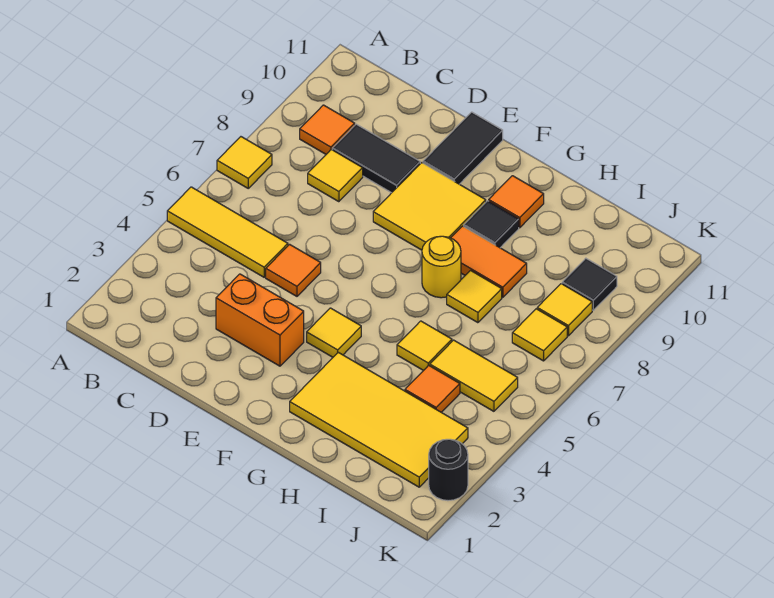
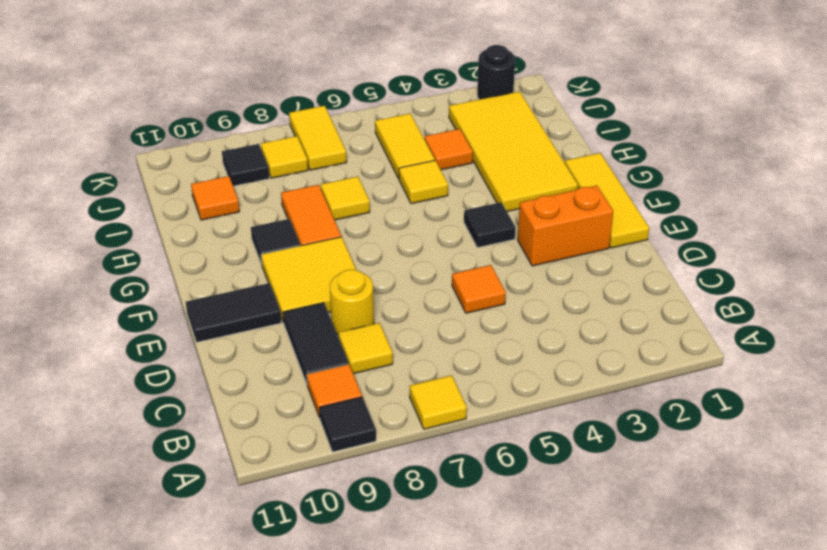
yellow 1x3 tile [167,187,288,277] -> yellow 1x3 tile moved to [565,153,649,248]
none -> black 1x1 tile [319,397,376,452]
orange 1x2 brick [216,274,304,366] -> orange 1x2 brick turned to [518,186,613,266]
yellow 1x1 tile [307,308,361,357] -> black 1x1 tile [464,202,516,248]
yellow 1x1 round brick [422,236,461,298] -> yellow 1x1 round brick moved to [330,270,374,335]
orange 1x1 tile [489,176,544,228] -> orange 1x1 tile moved to [191,176,239,220]
yellow 1x1 tile [512,309,567,361] -> yellow 1x2 tile [289,106,347,170]

